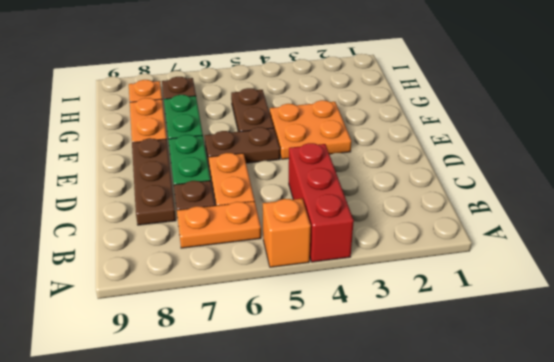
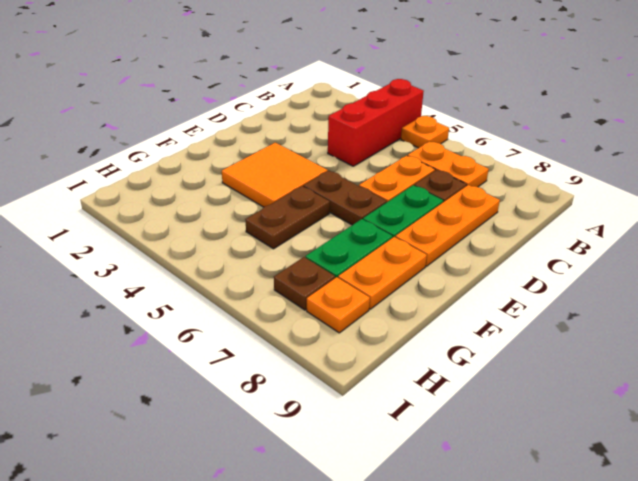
orange 1x1 brick [263,199,311,267] -> orange 1x1 plate [401,116,449,148]
brown 1x3 plate [132,138,176,225] -> orange 1x3 plate [395,185,500,266]
orange 2x2 plate [270,100,351,159] -> orange 2x2 tile [222,143,328,207]

